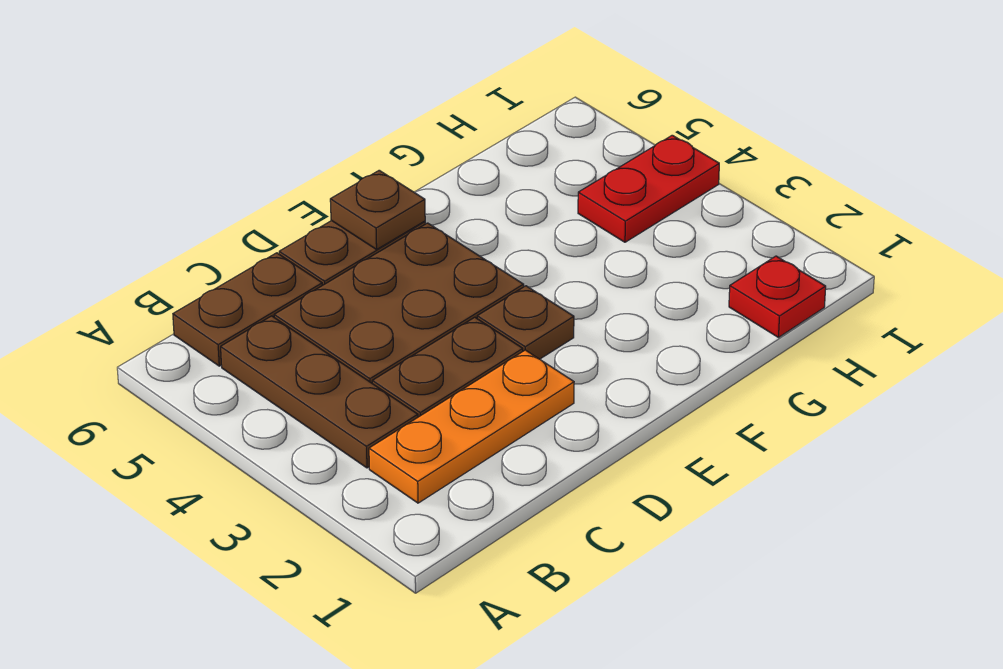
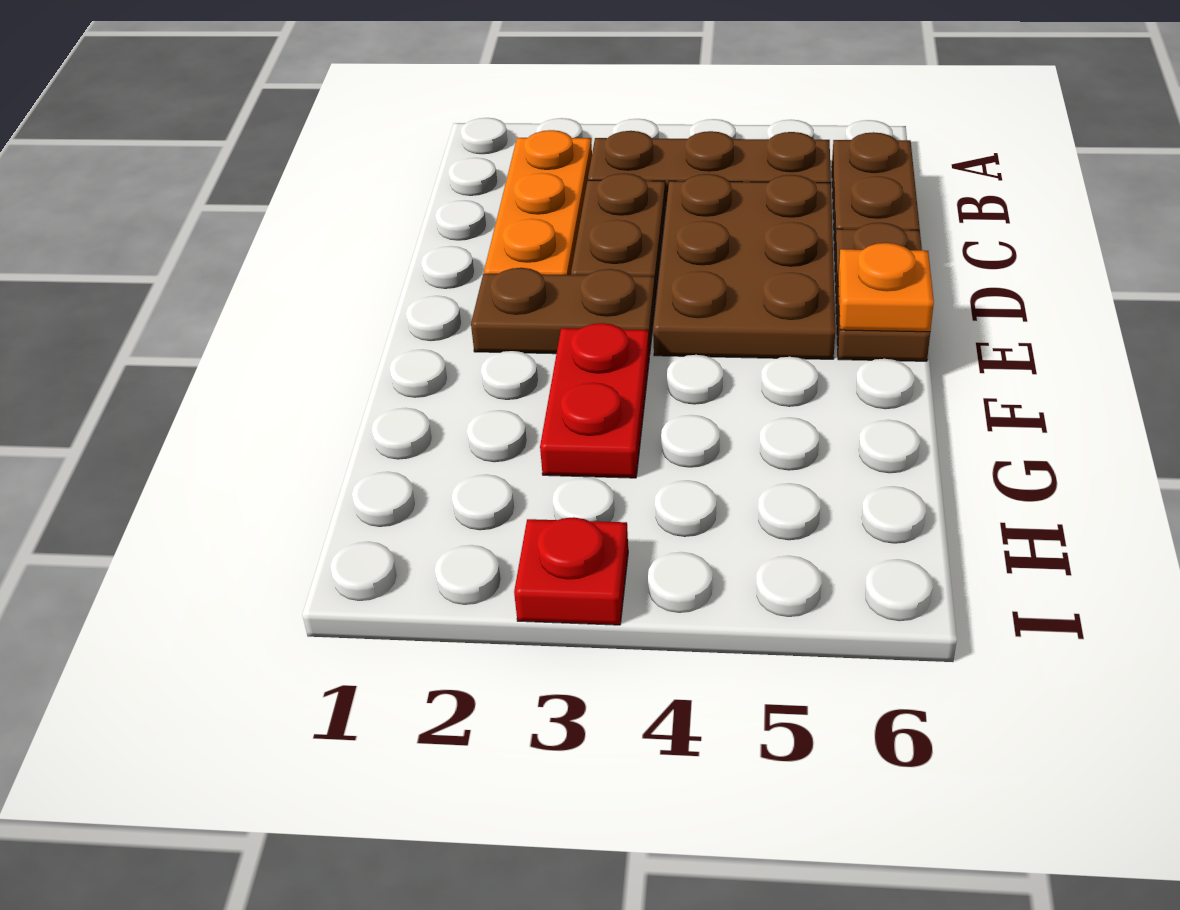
brown 1x1 plate [477,286,574,359] -> brown 1x2 plate [471,268,655,355]
brown 1x1 plate [330,170,425,249] -> orange 1x1 plate [838,243,934,332]
red 1x1 plate [729,256,826,337] -> red 1x1 plate moved to [514,517,628,625]
red 1x2 plate [578,135,719,242] -> red 1x2 plate moved to [540,323,649,478]

